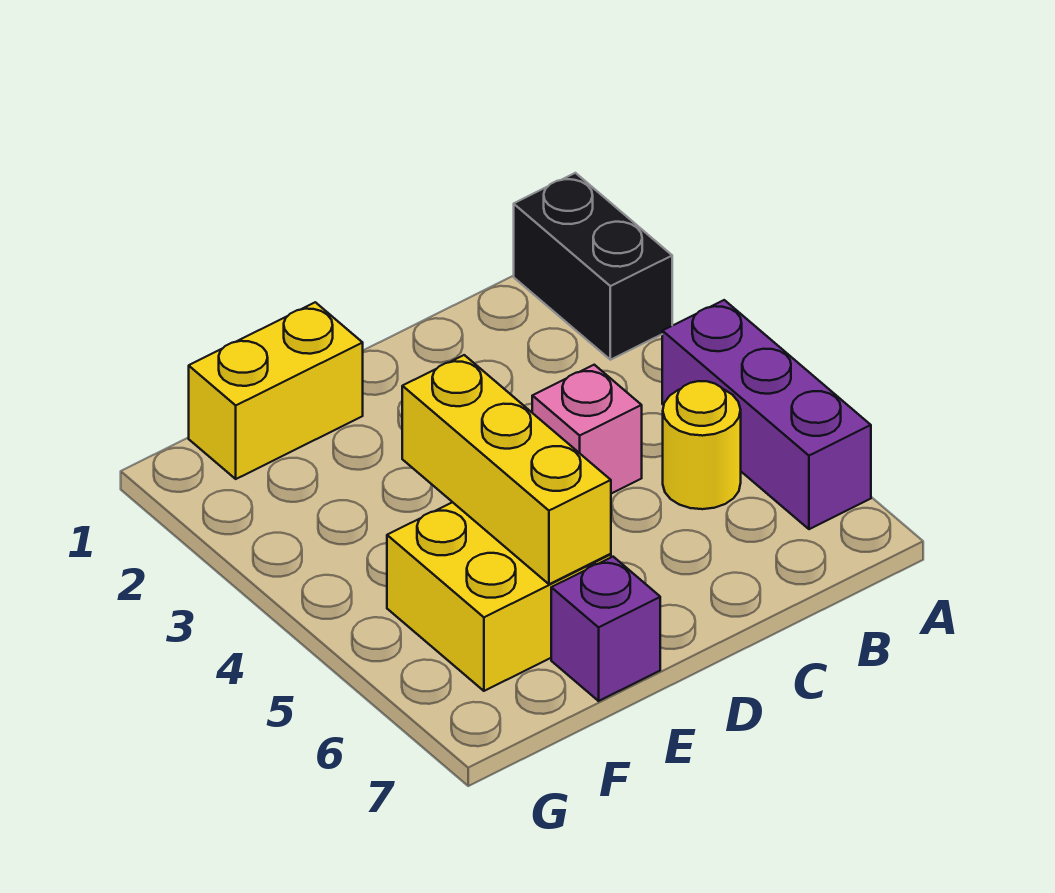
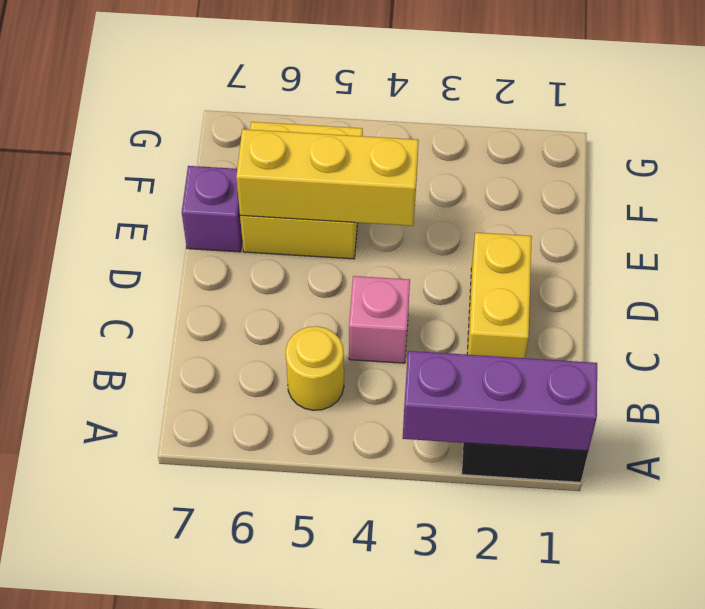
purple 1x3 brick [662,300,871,529] -> purple 1x3 brick moved to [403,351,597,451]
yellow 1x2 brick [189,302,363,479] -> yellow 1x2 brick moved to [467,233,532,358]

